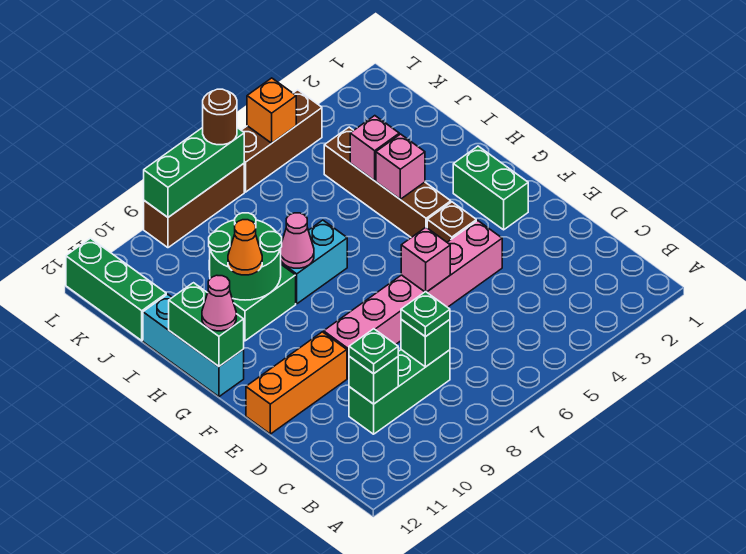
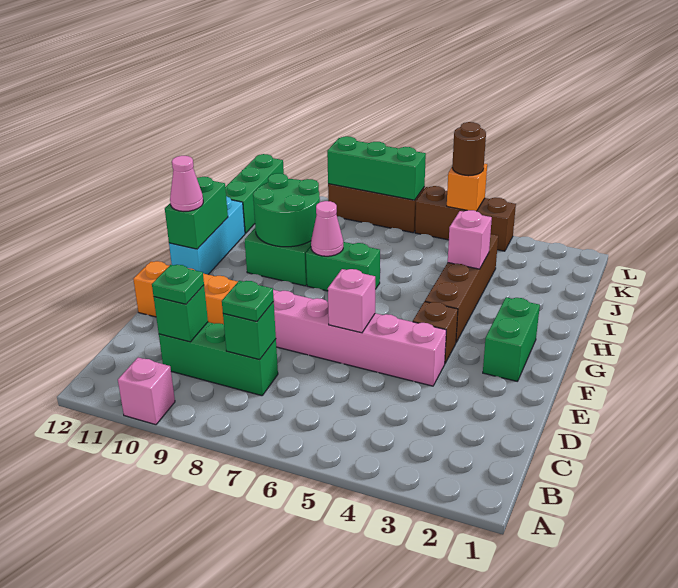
pink 1x1 brick [376,134,425,199] -> pink 1x1 brick moved to [118,358,175,425]
cyan 1x2 brick [281,220,347,304] -> green 1x2 brick [306,242,380,291]
orange 1x1 cone [228,220,262,275] -> none
brown 1x1 round brick [203,89,237,145] -> brown 1x1 round brick moved to [452,122,486,176]

